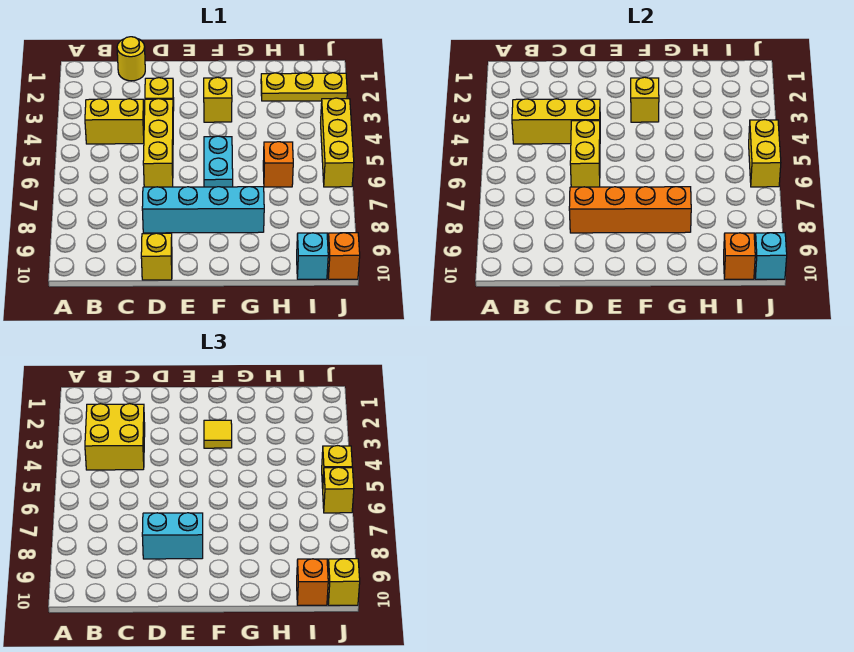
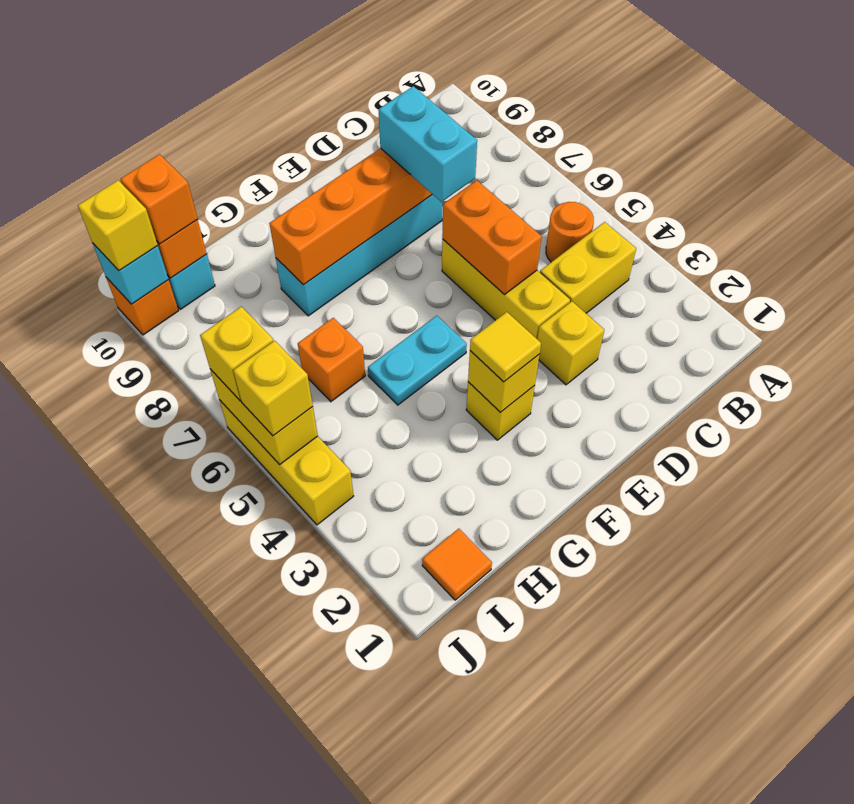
yellow 2x2 brick [85,404,145,470] -> none
yellow 1x3 brick [512,99,600,144] -> none
none -> orange 1x1 round brick [546,202,594,262]
yellow 1x1 round brick [117,37,145,81] -> none
yellow 1x2 brick [570,120,600,187] -> orange 1x2 brick [442,180,542,295]
cyan 1x2 brick [142,513,203,559] -> cyan 1x2 brick turned to [378,86,477,202]
yellow 1x1 brick [141,233,172,280] -> none
cyan 1x2 plate [204,136,233,187] -> cyan 1x2 plate turned to [368,316,467,405]
yellow 1x3 plate [261,73,347,101] -> none
none -> orange 1x1 tile [422,529,492,600]

